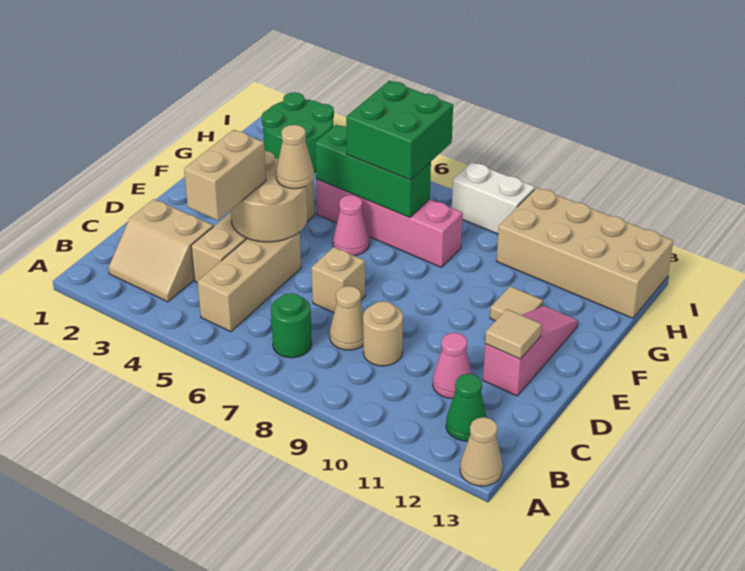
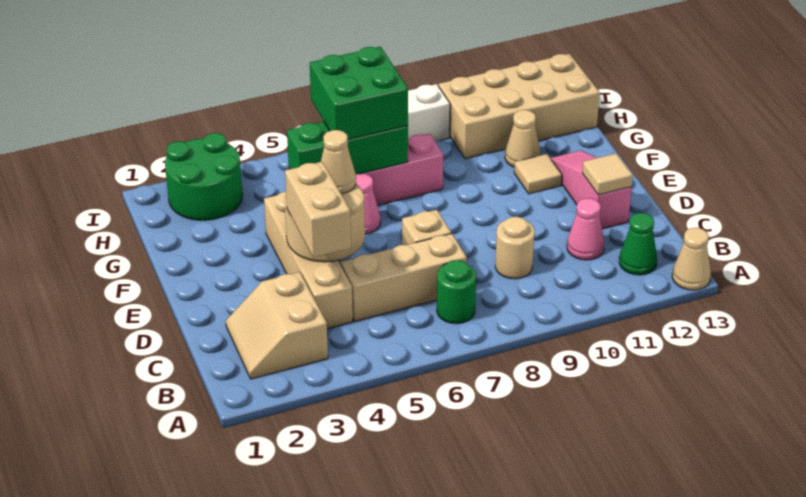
tan 2x2 slope [108,199,213,302] -> tan 2x2 slope turned to [226,272,328,379]
tan 1x3 brick [197,232,301,332] -> tan 1x3 brick turned to [341,233,467,321]
tan 1x1 cone [330,286,364,350] -> tan 1x1 cone moved to [505,110,540,167]

